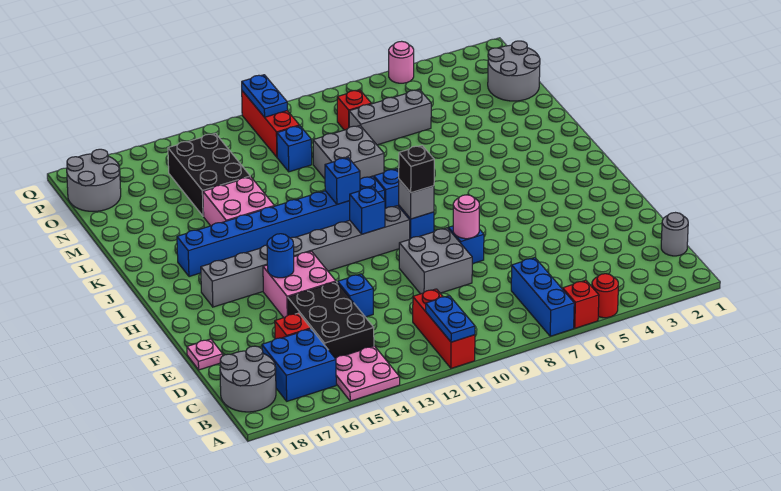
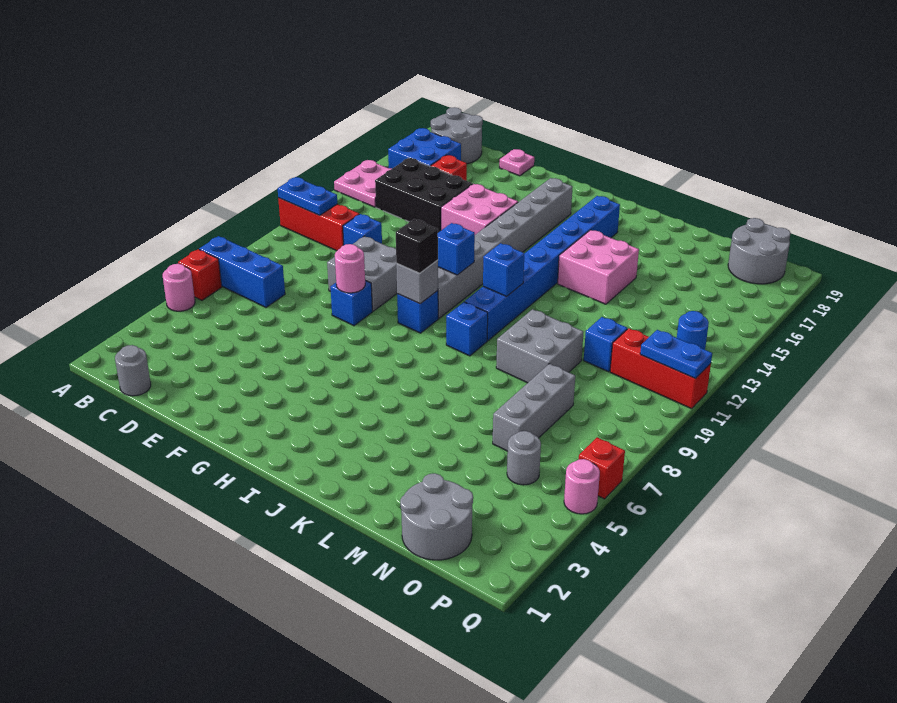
red 1x1 round brick [592,274,618,318] -> pink 1x1 round brick [163,264,195,311]
blue 1x1 brick [338,274,373,317] -> blue 1x1 brick moved to [343,214,382,245]
blue 1x1 round brick [267,234,294,278] -> blue 1x1 round brick moved to [677,311,709,350]
black 2x3 brick [168,133,250,216] -> none
none -> grey 1x1 round brick [507,431,541,485]
red 1x1 brick [337,90,371,130] -> red 1x1 brick moved to [579,437,625,499]

